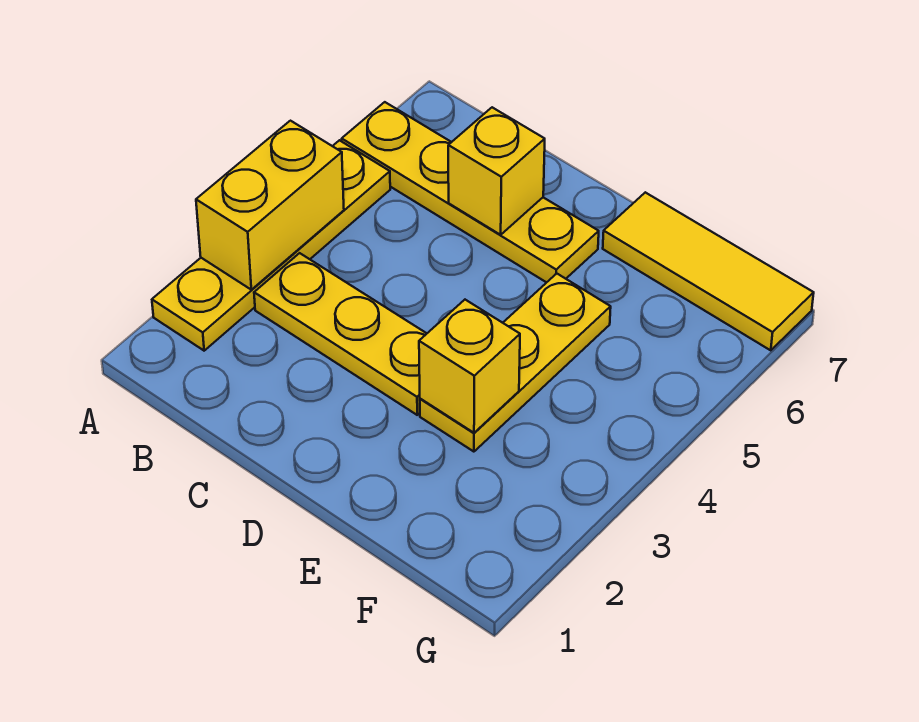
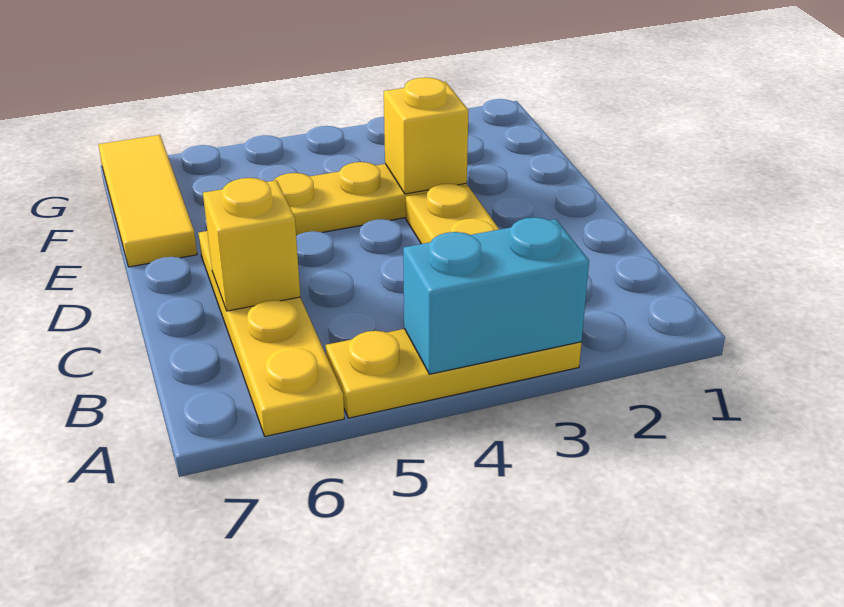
yellow 1x4 plate [152,140,390,351] -> yellow 1x3 plate [326,329,581,418]
yellow 1x2 brick [196,121,344,290] -> cyan 1x2 brick [403,217,589,374]

